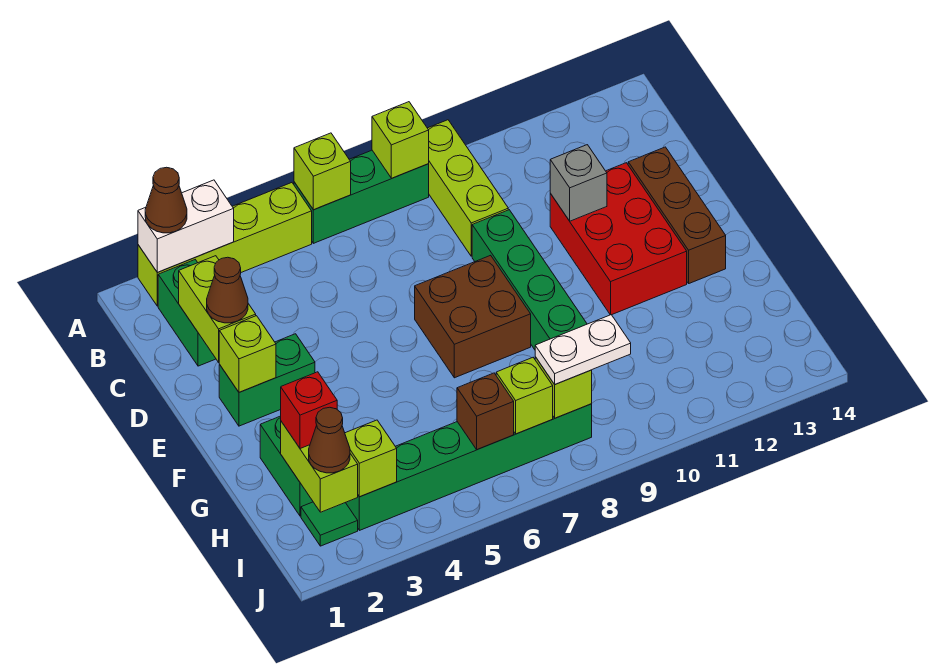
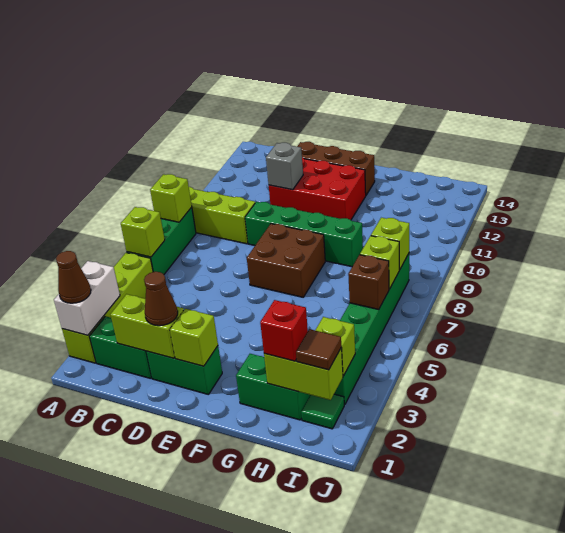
green 1x2 brick [219,334,315,426] -> green 1x2 brick turned to [146,346,222,394]
brown 1x1 cone [309,407,350,473] -> brown 1x1 tile [296,329,341,370]
white 1x2 plate [535,315,631,384] -> none

